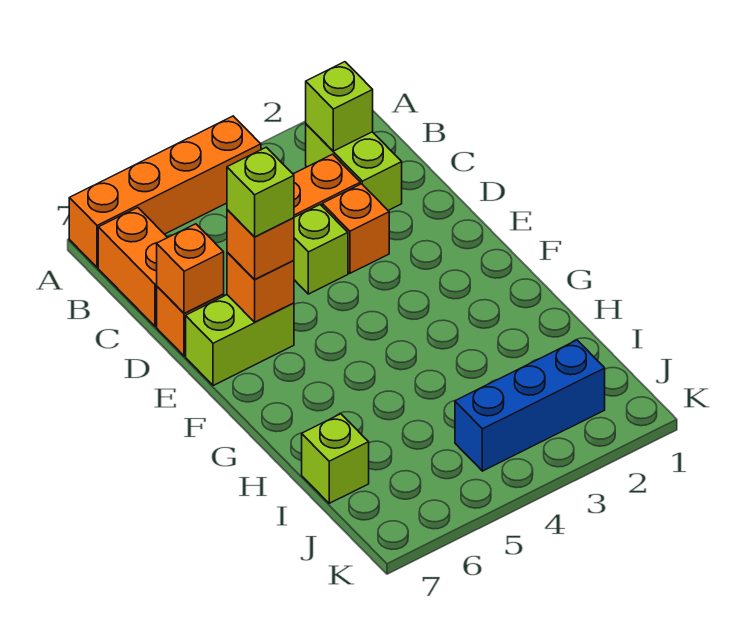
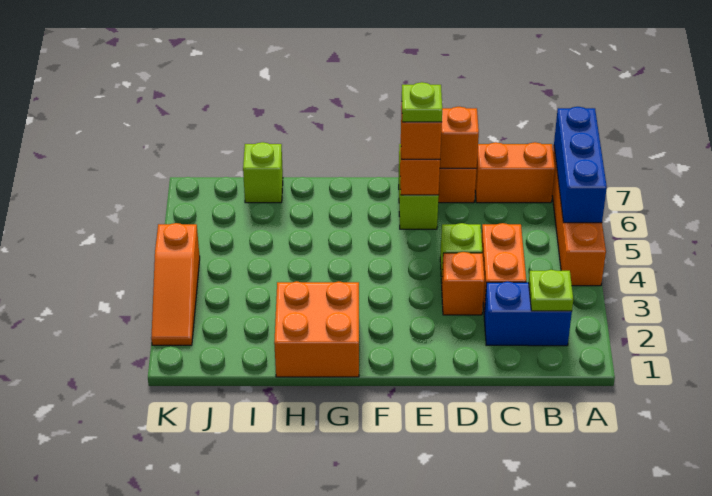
lime 1x2 brick [306,124,402,210] -> blue 1x2 brick [484,281,572,346]
lime 1x1 brick [306,62,373,151] -> lime 1x1 plate [529,270,573,311]
lime 1x1 brick [227,147,294,237] -> lime 1x1 plate [402,82,442,122]
none -> orange 2x2 brick [274,281,359,377]
blue 1x3 brick [455,340,605,471] -> blue 1x3 brick moved to [554,107,607,223]
none -> orange 1x3 slope [151,223,200,345]

